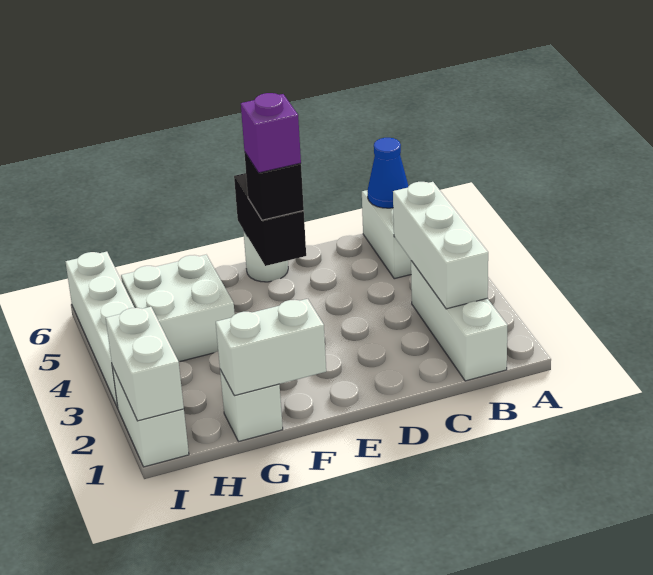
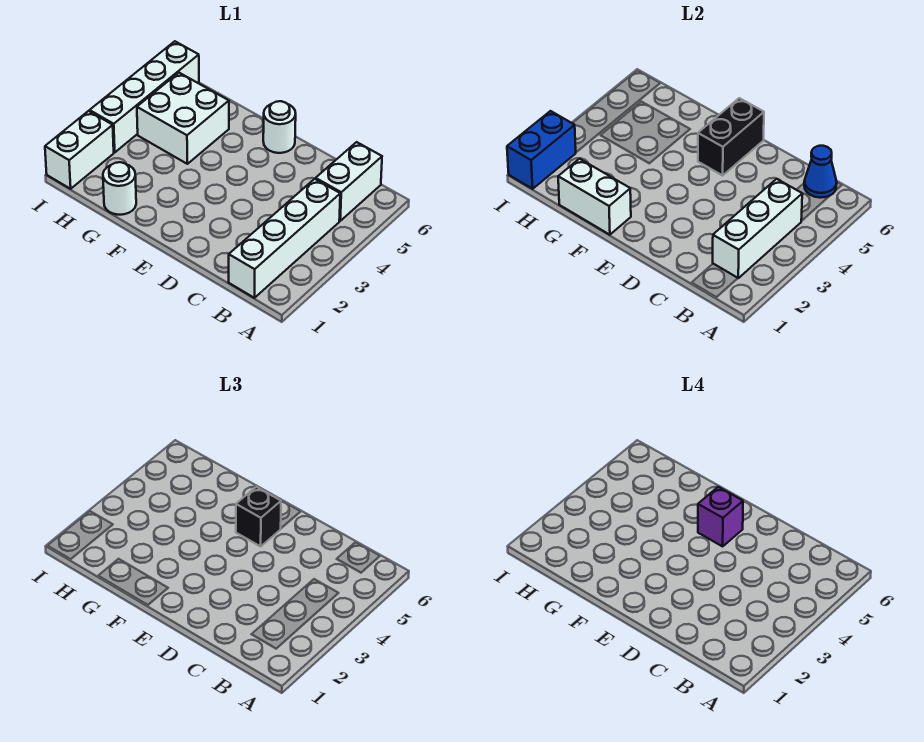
white 1x3 brick [411,261,508,381] -> white 1x4 brick [229,179,340,298]
white 1x1 brick [220,370,283,441] -> white 1x1 round brick [103,162,136,215]
white 1x2 brick [106,307,184,421] -> blue 1x2 brick [507,111,576,189]

